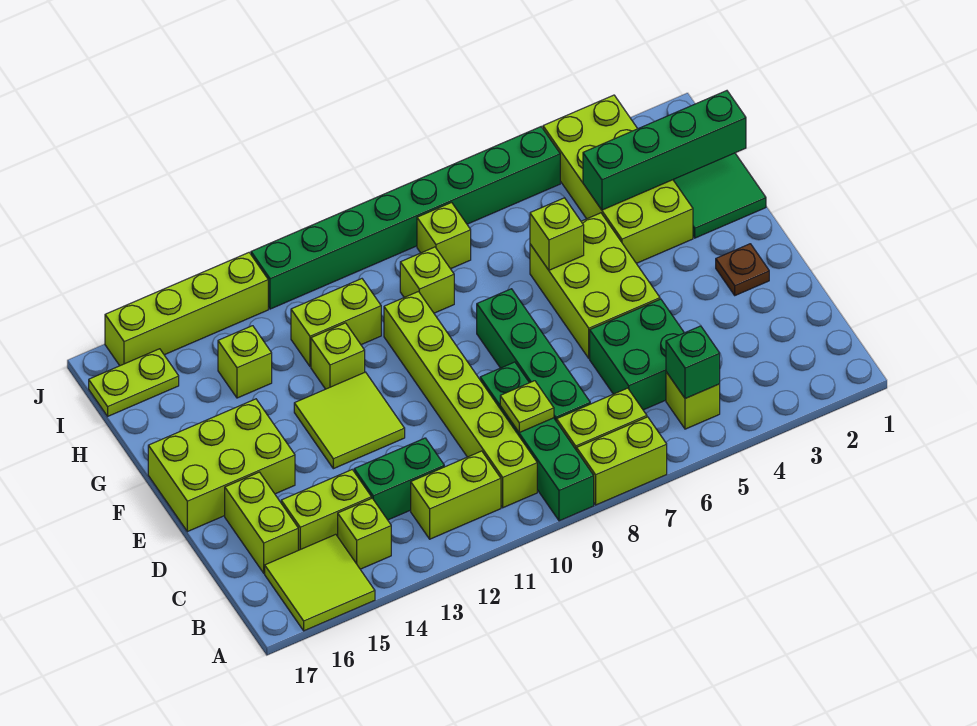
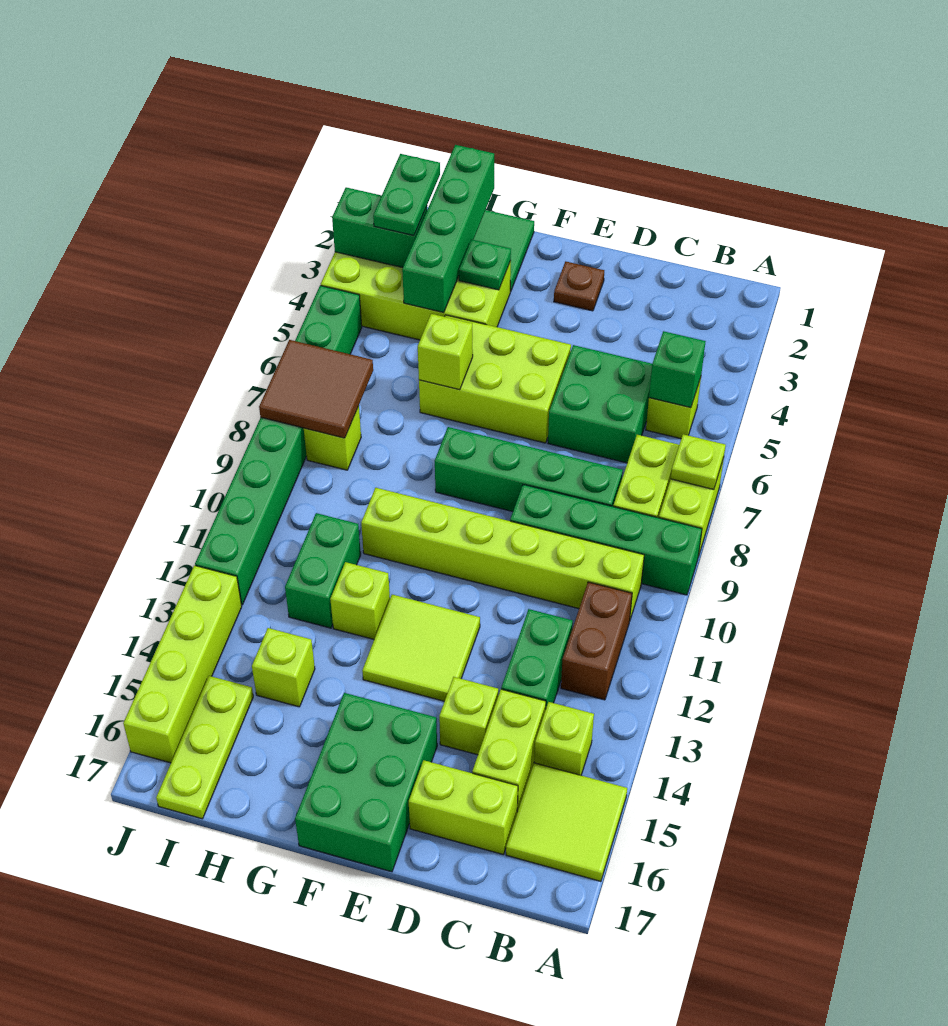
lime 1x2 brick [411,451,501,539] -> brown 1x2 brick [561,582,632,700]
lime 1x1 plate [500,381,554,432] -> lime 1x1 plate moved to [671,434,726,489]
lime 2x3 brick [148,399,295,532] -> green 2x3 brick [295,693,437,872]
none -> green 1x1 plate [459,239,511,290]
lime 1x1 brick [400,247,454,313] -> lime 1x1 brick moved to [439,677,498,755]
lime 1x2 brick [291,279,381,367] -> green 1x2 brick [285,513,361,628]
none -> green 1x2 plate [373,154,440,236]
none -> green 1x2 brick [332,187,427,268]
none -> brown 2x2 tile [259,340,373,438]
lime 1x2 plate [89,349,179,416] -> lime 1x3 plate [156,676,253,819]

